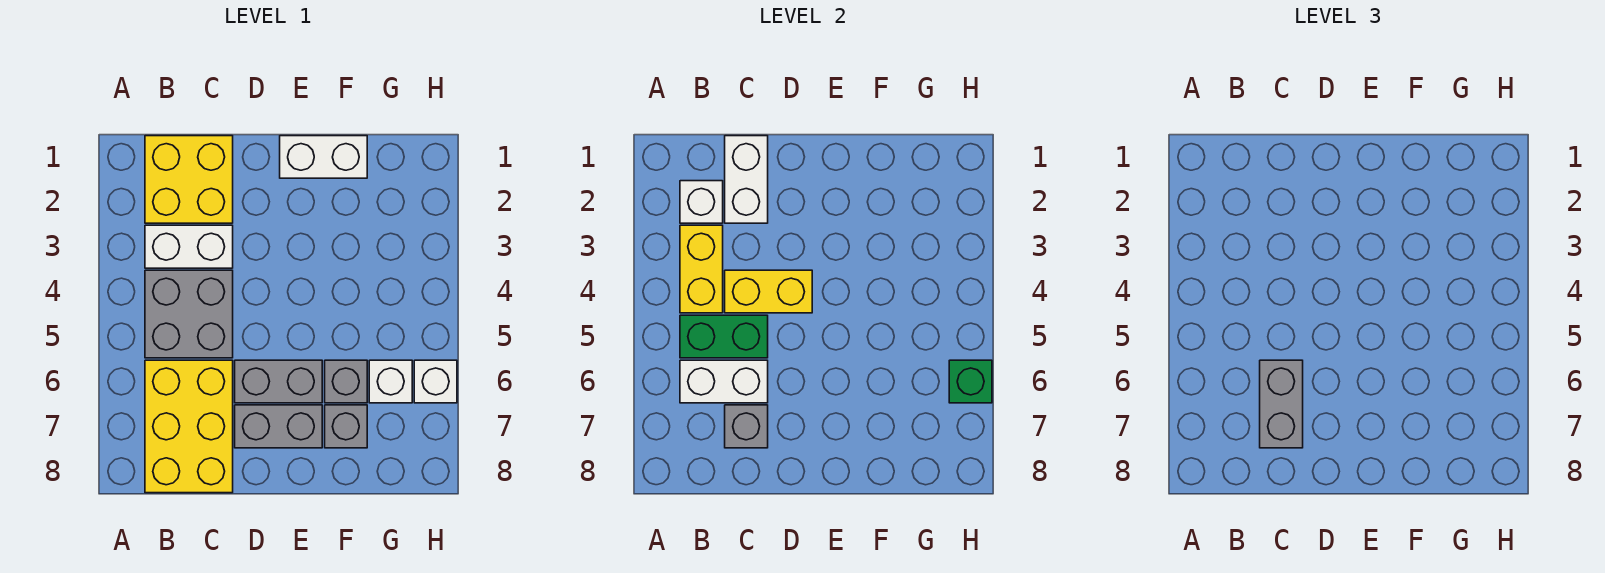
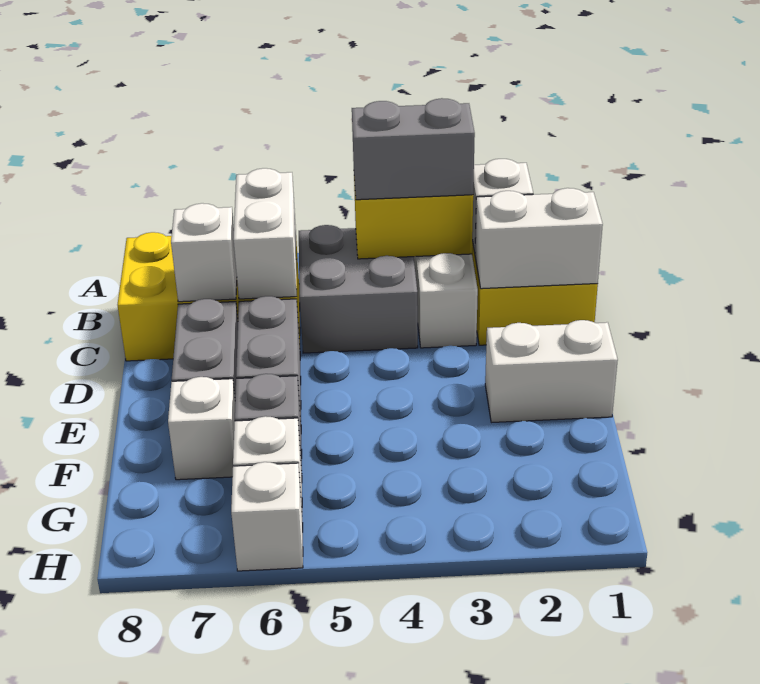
green 1x2 brick [680,315,768,358] -> none
yellow 1x2 brick [725,270,812,313] -> none
grey 1x2 brick [1260,360,1303,448] -> grey 1x2 brick moved to [352,98,475,200]
grey 1x1 brick [725,405,768,448] -> white 1x1 brick [171,203,237,302]
white 1x2 brick [280,136,367,178] -> white 1x2 brick turned to [485,320,618,423]
grey 1x1 brick [325,405,367,448] -> white 1x1 brick [168,377,235,480]
green 1x1 brick [949,360,992,403] -> none

